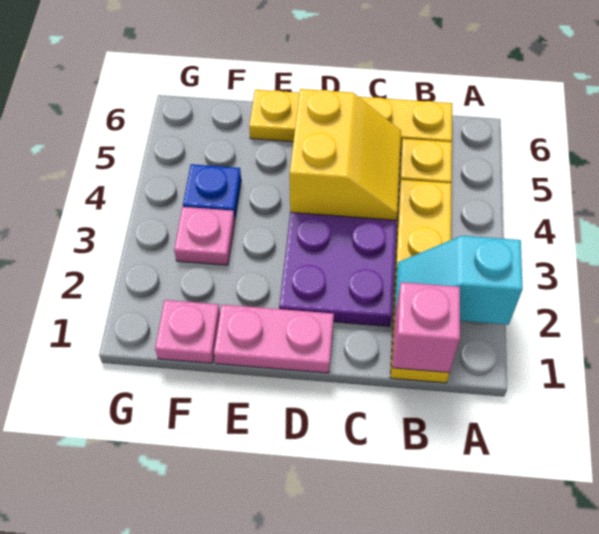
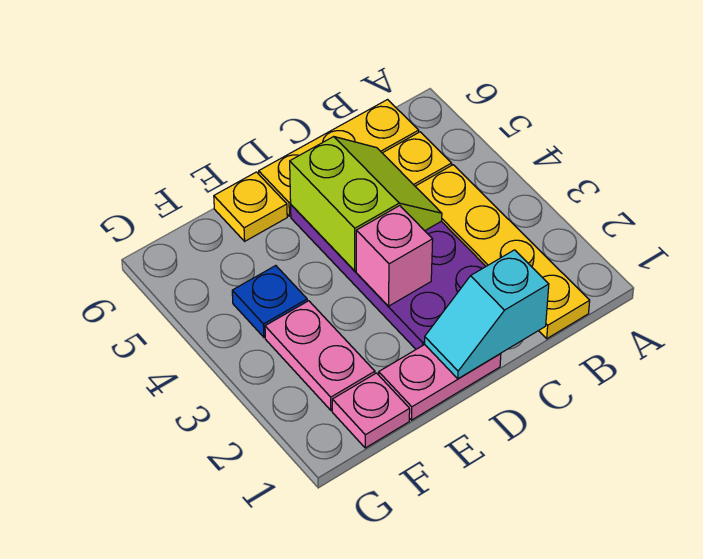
cyan 1x2 slope [395,236,523,325] -> cyan 1x2 slope moved to [424,250,549,379]
pink 1x1 brick [392,282,460,373] -> pink 1x1 brick moved to [356,206,433,306]
yellow 2x2 slope [290,89,401,220] -> lime 2x2 slope [290,137,442,271]
pink 1x1 plate [174,207,235,265] -> pink 1x2 plate [265,301,375,410]

